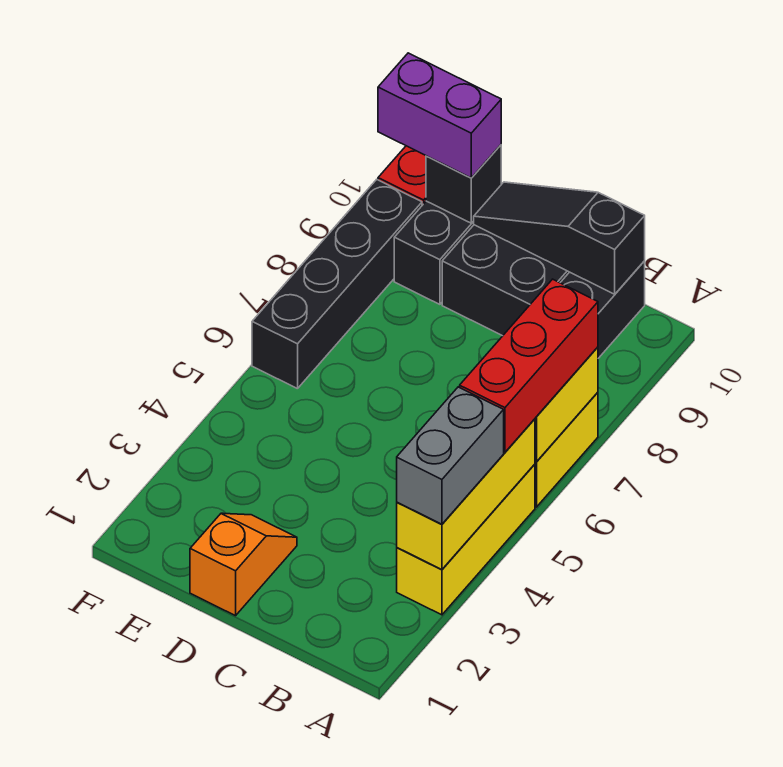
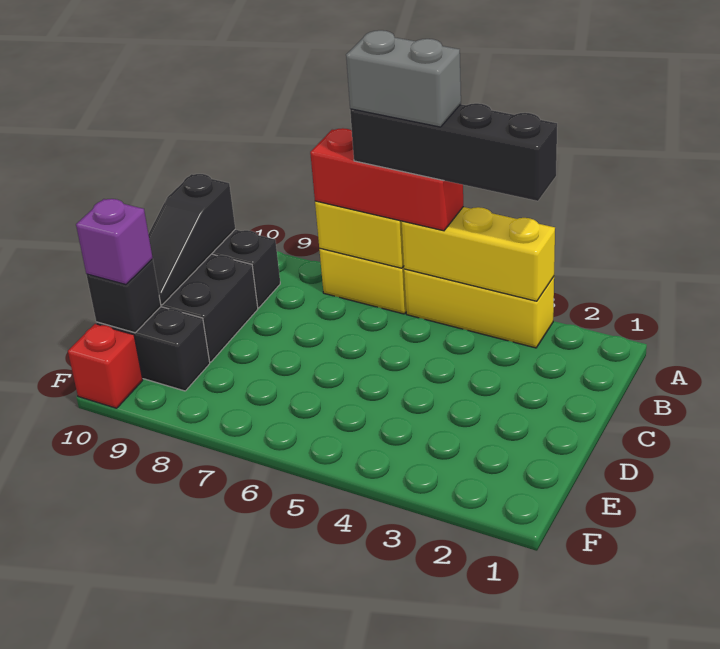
grey 1x2 brick [397,387,504,524] -> grey 1x2 brick moved to [346,30,461,127]
orange 1x2 slope [190,513,297,616] -> none
purple 1x2 brick [378,53,501,178] -> purple 1x1 brick [76,199,153,285]
black 1x4 brick [252,180,422,389] -> black 1x4 brick moved to [350,103,557,201]

